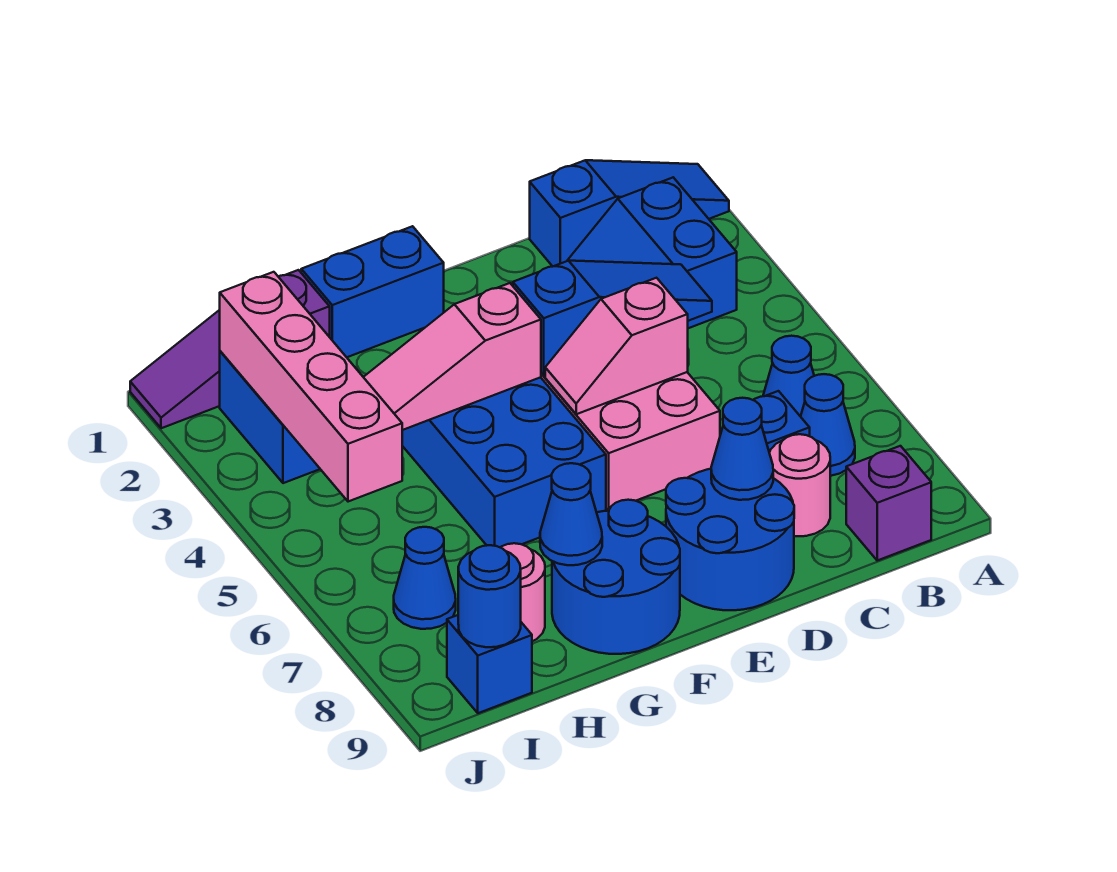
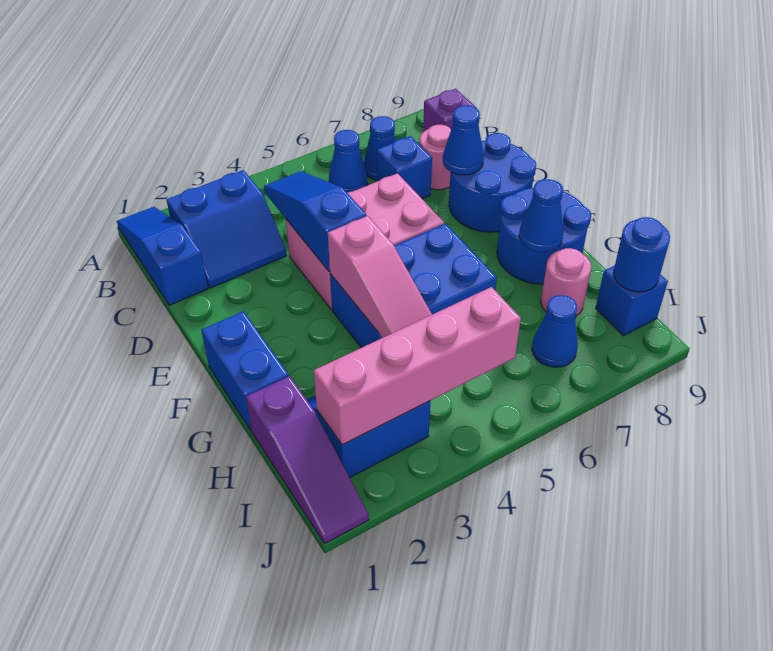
pink 1x2 slope [545,278,688,414] -> none

